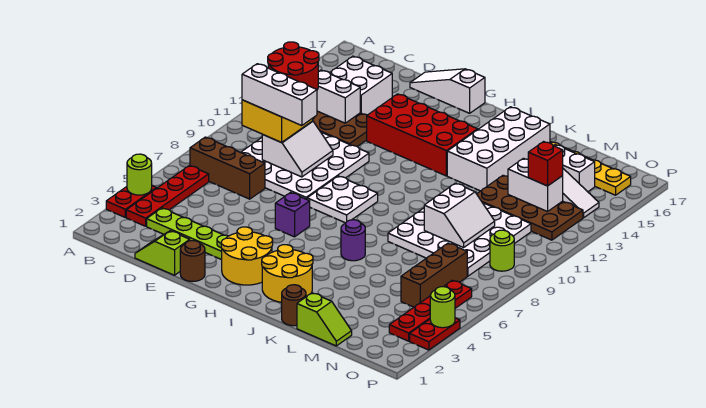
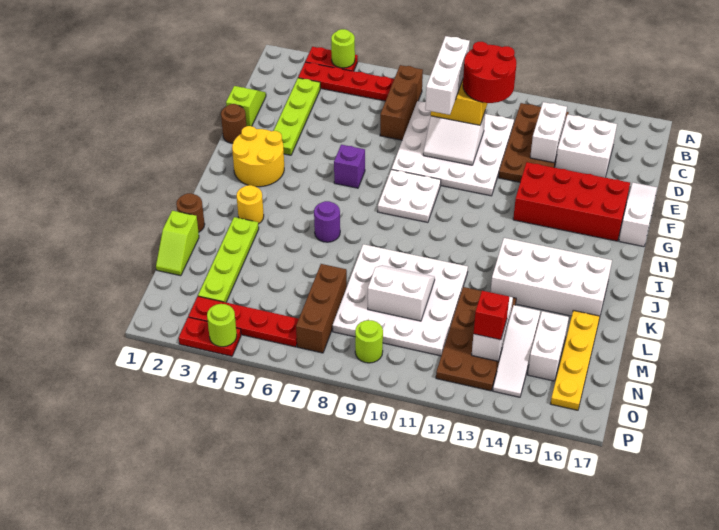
red 2x4 brick [367,94,478,176] -> red 2x4 brick turned to [513,162,630,241]
yellow 2x2 round brick [262,245,313,302] -> yellow 1x1 round brick [237,185,264,224]
none -> lime 1x4 plate [198,217,259,302]
white 2x2 slope [424,183,495,248] -> white 2x2 slope turned to [368,265,435,321]
brown 1x3 brick [401,243,467,307] -> brown 1x3 brick turned to [296,264,347,353]

